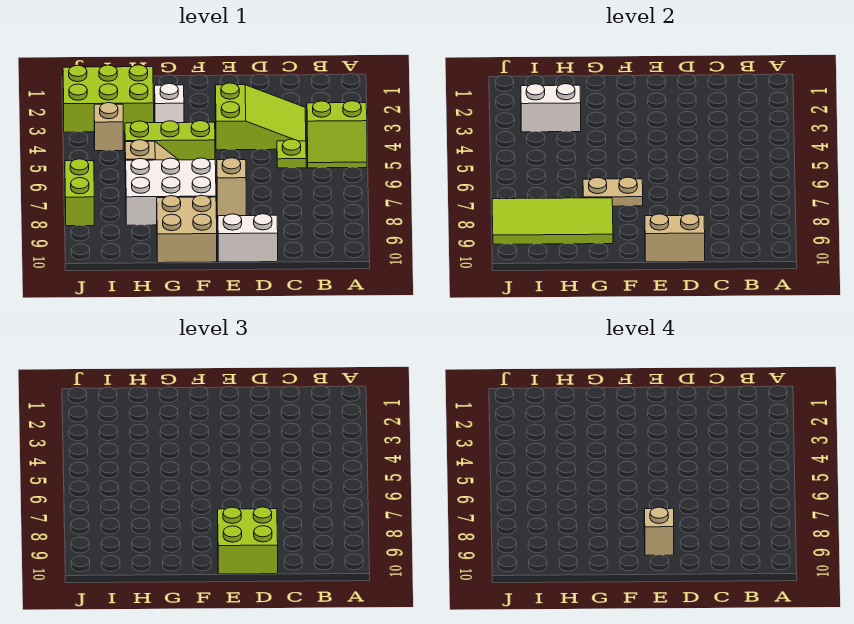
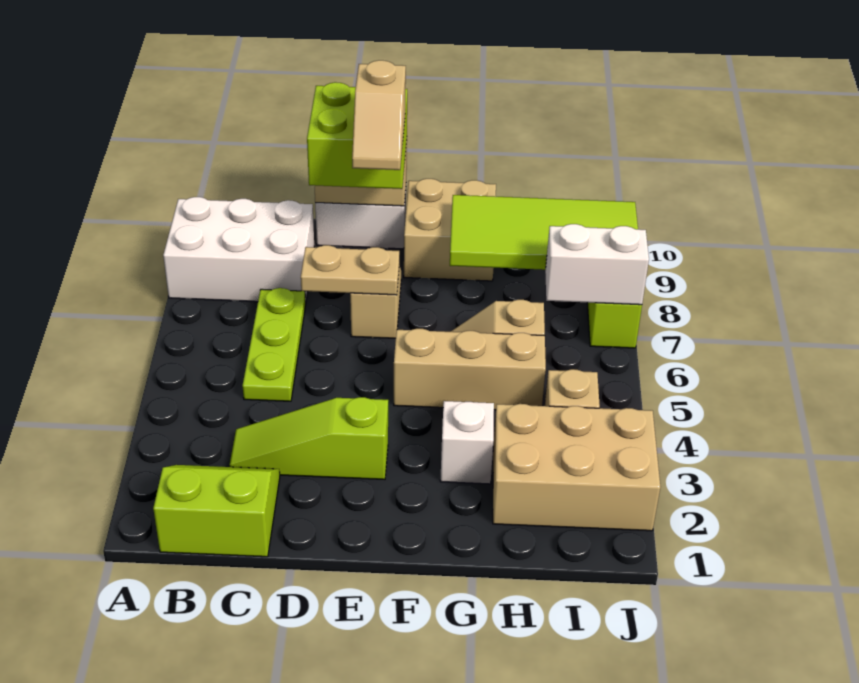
lime 2x2 slope [307,101,367,168] -> lime 2x2 slope moved to [153,465,280,557]
lime 2x3 slope [215,83,306,150] -> lime 1x3 slope [229,397,388,479]
lime 1x1 plate [277,139,306,168] -> lime 1x3 plate [243,288,306,401]
lime 1x3 brick [125,121,215,160] -> tan 1x3 brick [394,329,546,410]
white 2x3 brick [126,158,216,225] -> white 2x3 brick moved to [163,197,314,302]
tan 1x2 plate [583,177,643,206] -> tan 1x2 plate moved to [301,245,399,295]
lime 2x3 brick [63,65,154,132] -> tan 2x3 brick [493,404,660,531]
white 1x2 brick [521,84,581,132] -> white 1x2 brick moved to [545,224,649,305]

